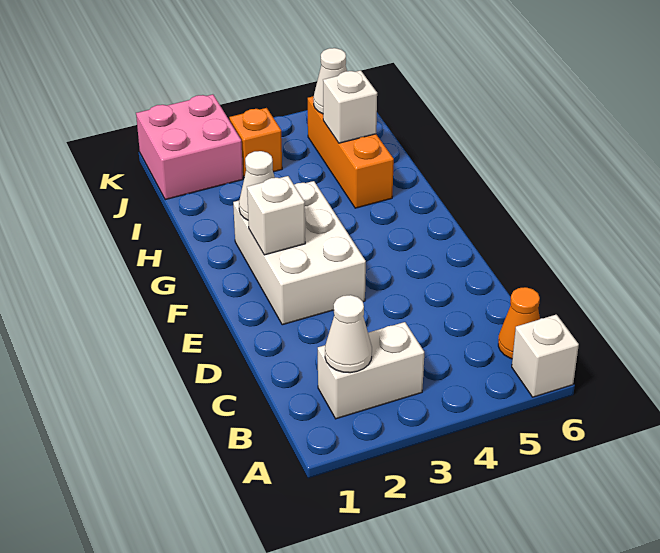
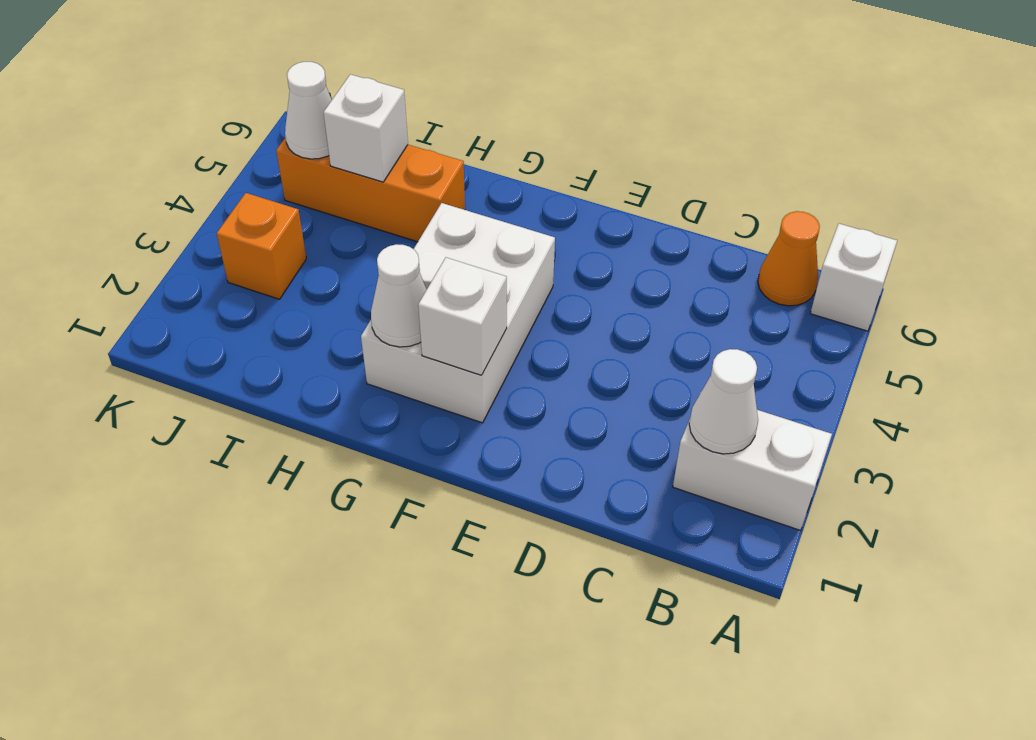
white 1x2 brick [318,322,424,419] -> white 1x2 brick turned to [673,410,832,531]
white 2x3 brick [233,181,366,325] -> white 2x3 brick turned to [361,203,555,423]
pink 2x2 brick [136,94,243,200] -> none

